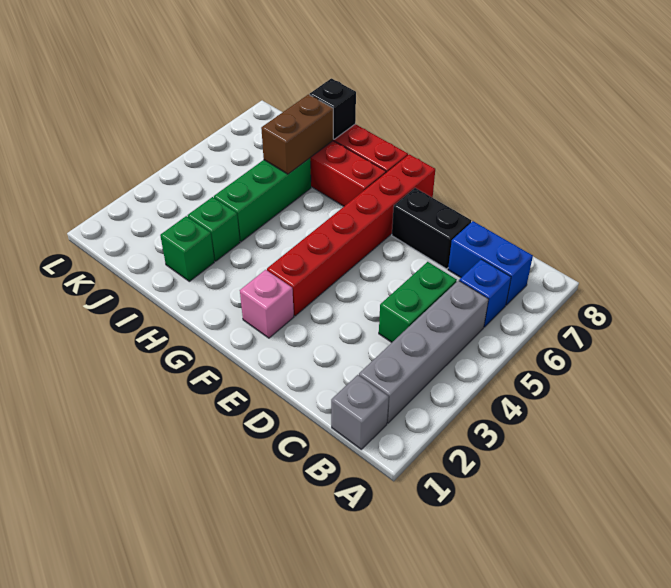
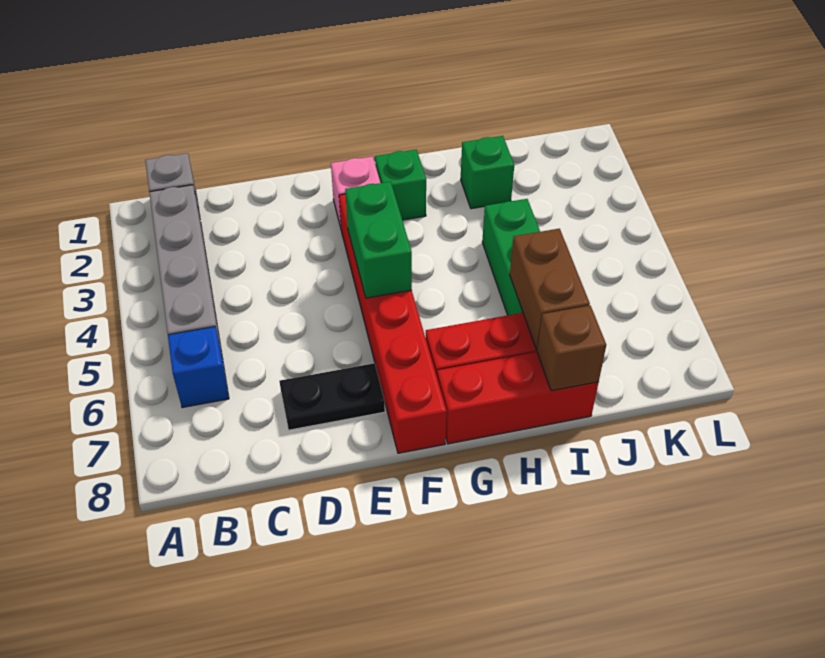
blue 1x2 brick [448,221,533,305] -> none
green 1x2 brick [379,262,457,342] -> green 1x2 brick moved to [345,182,412,298]
black 1x2 brick [392,188,471,269] -> black 1x2 plate [279,363,385,430]
green 1x1 brick [188,197,240,261] -> green 1x1 brick moved to [375,150,426,220]
black 1x1 brick [310,78,356,139] -> brown 1x1 brick [537,305,606,391]

